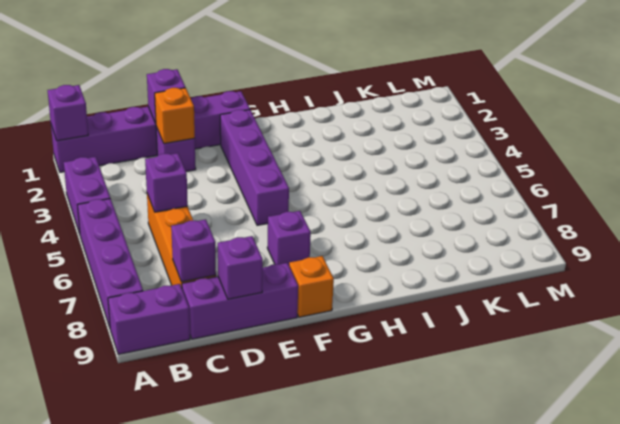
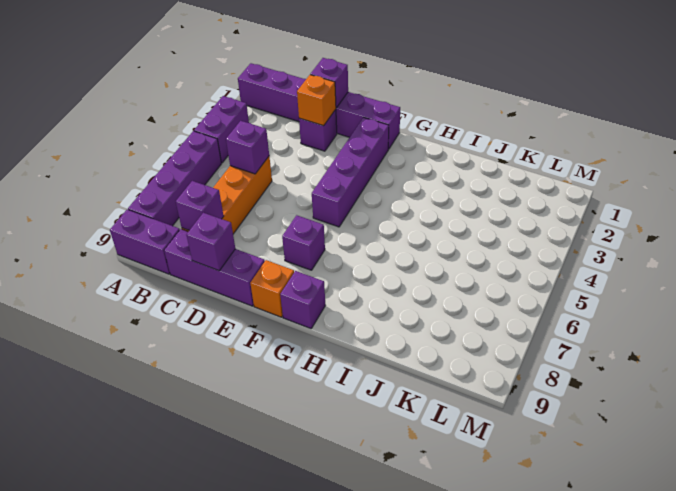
purple 1x1 brick [47,85,88,141] -> purple 1x1 brick moved to [280,271,325,329]

